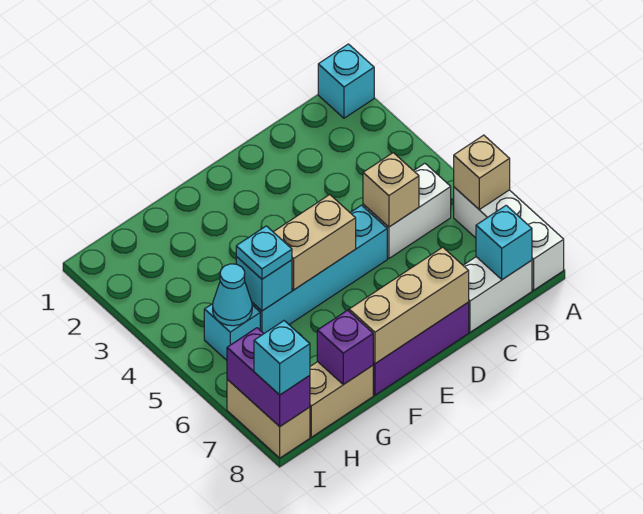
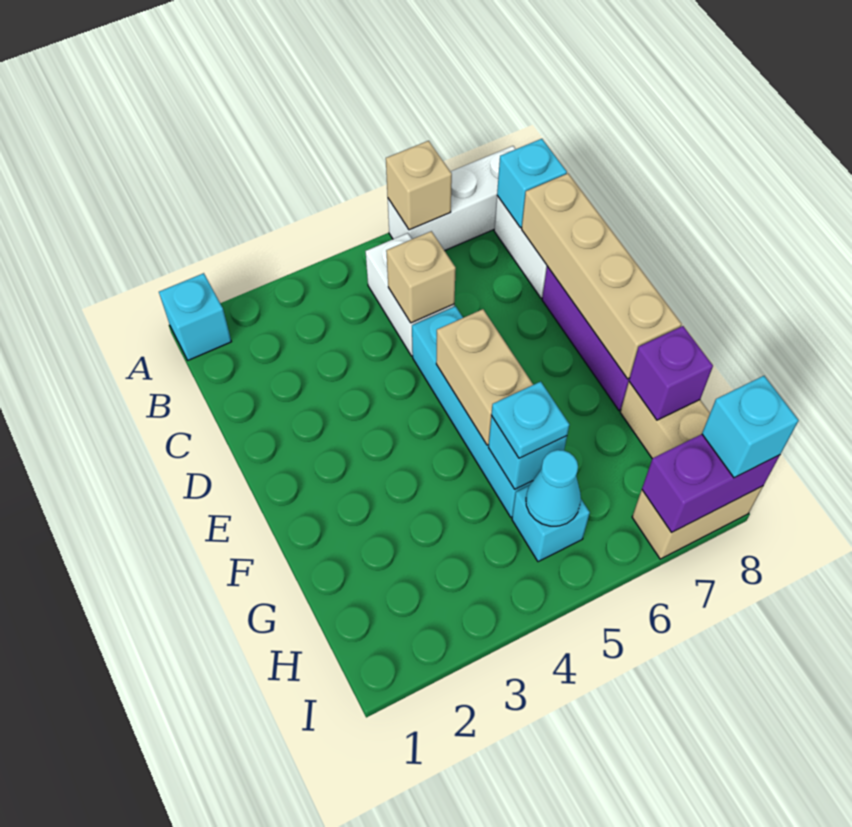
tan 1x3 brick [349,247,469,364] -> tan 1x4 brick [522,174,681,379]

